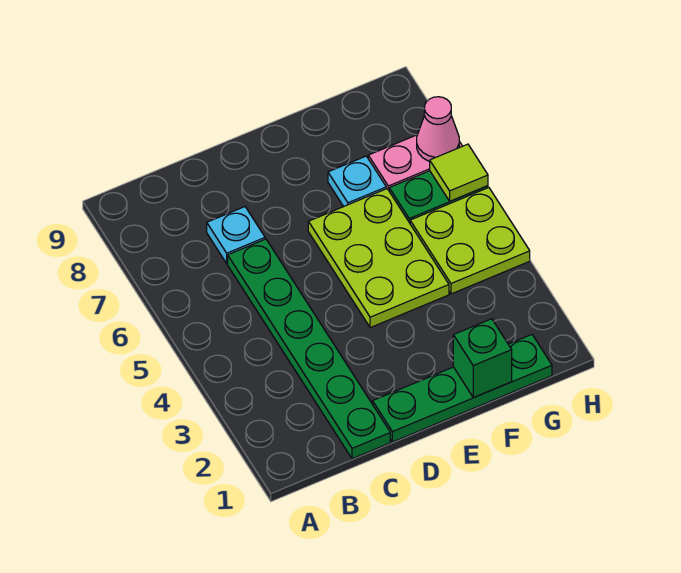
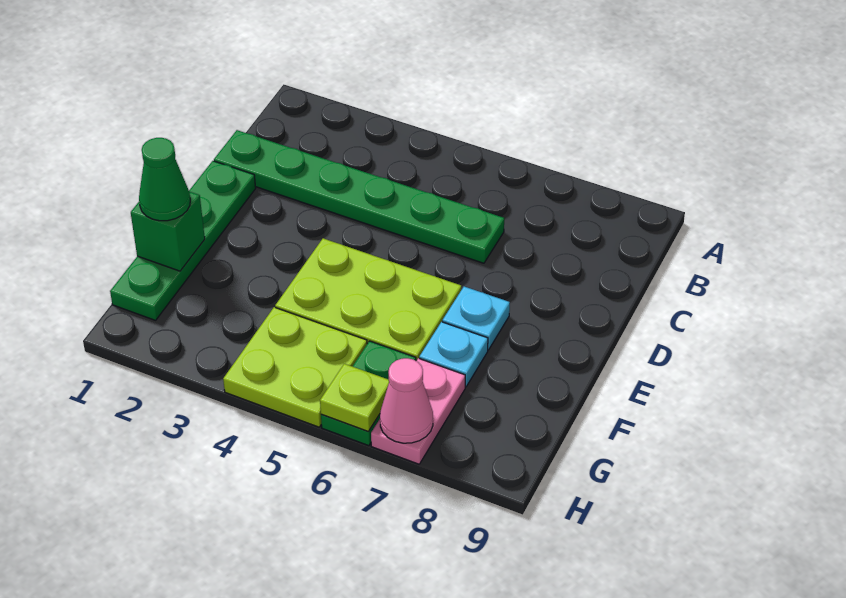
cyan 1x1 plate [207,207,265,263] -> cyan 1x1 plate moved to [442,287,510,350]
none -> green 1x1 cone [139,138,190,221]
lime 1x1 tile [430,144,488,201] -> lime 1x1 plate [320,364,389,431]

